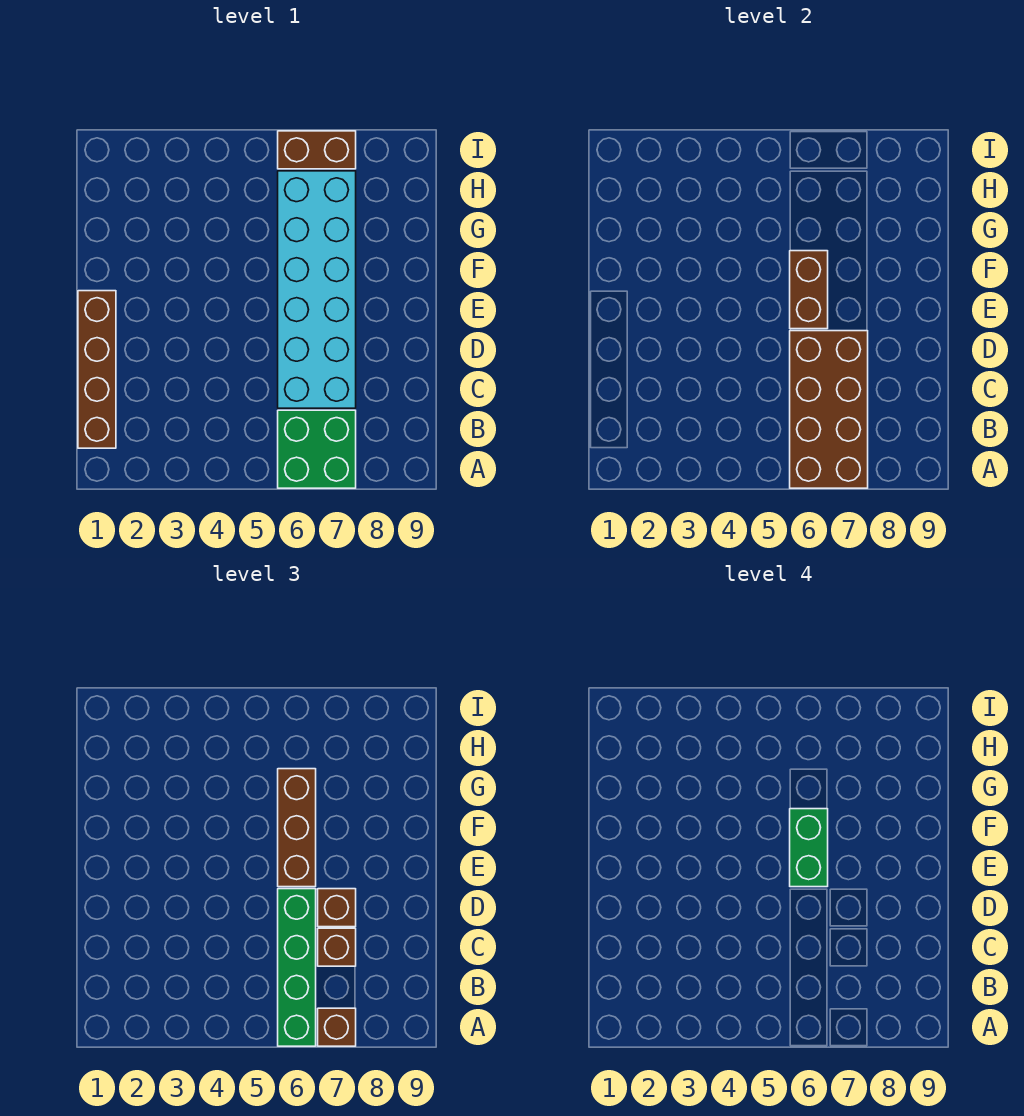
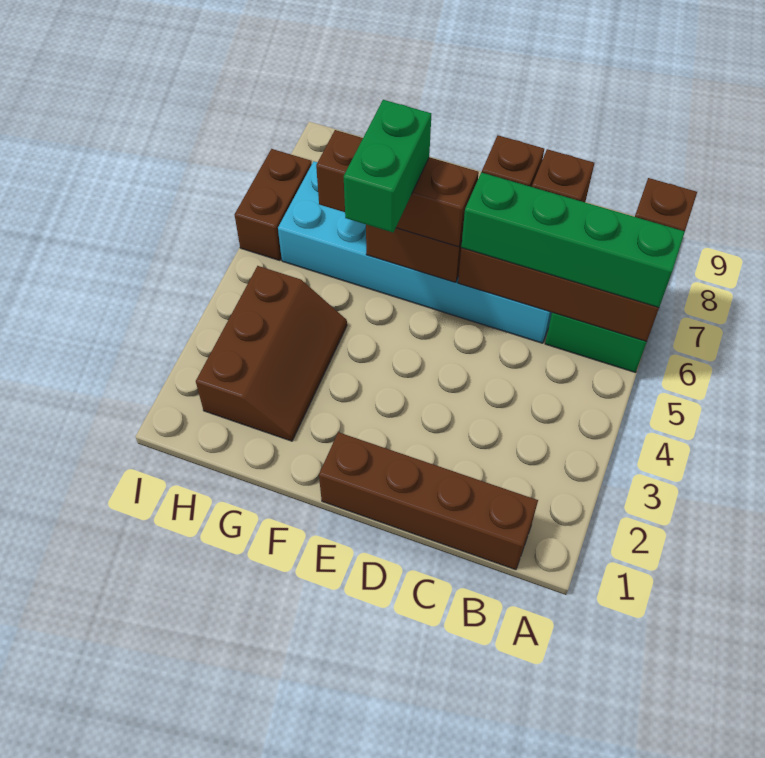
green 1x2 brick [790,809,828,887] -> green 1x2 brick turned to [344,100,431,232]
none -> brown 2x3 slope [196,266,347,441]

